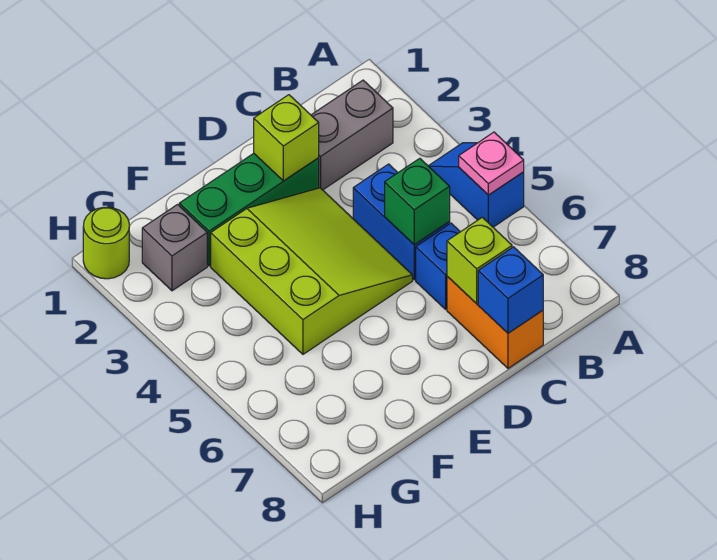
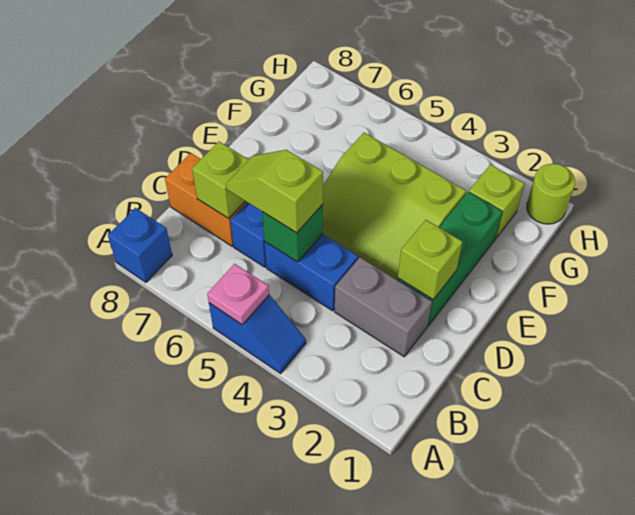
grey 1x2 brick [311,80,393,190] -> grey 1x2 brick turned to [335,257,432,357]
none -> lime 1x2 slope [226,150,323,233]
blue 1x1 brick [478,247,543,333] -> blue 1x1 brick moved to [108,208,172,282]
grey 1x1 brick [142,205,207,291] -> lime 1x1 brick [469,164,525,238]

